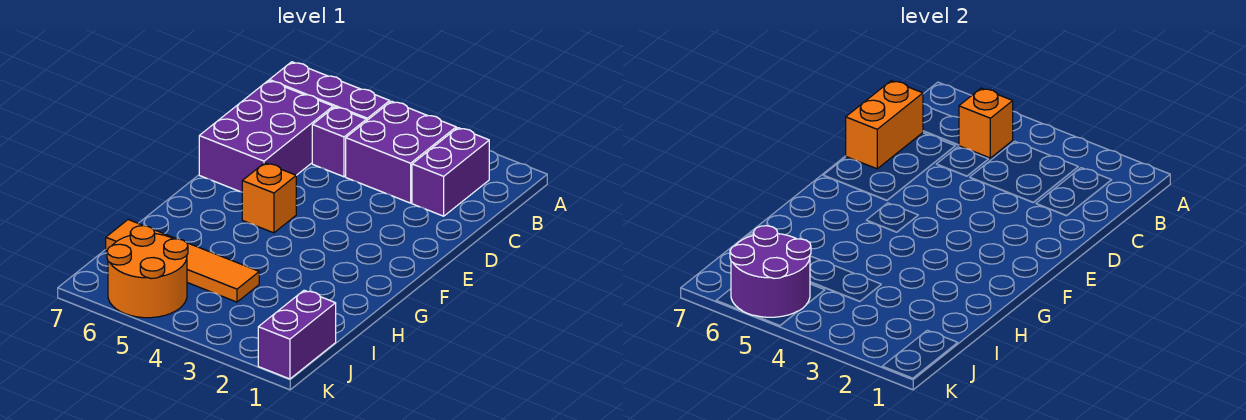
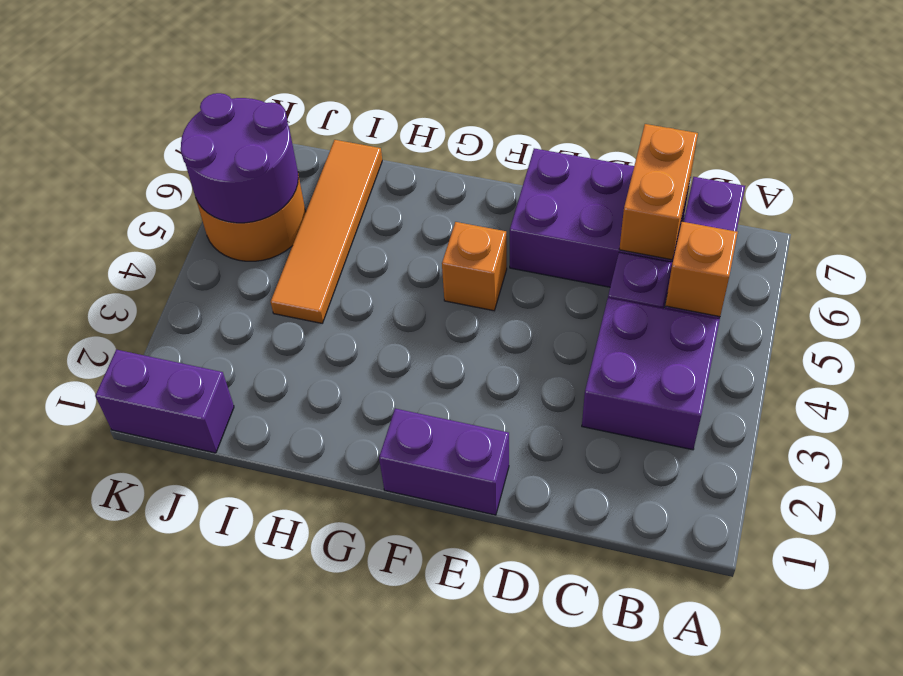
purple 1x2 brick [412,128,489,216] -> purple 1x2 brick moved to [379,409,509,515]
orange 1x2 brick [846,81,923,169] -> orange 1x2 brick turned to [619,124,698,260]

